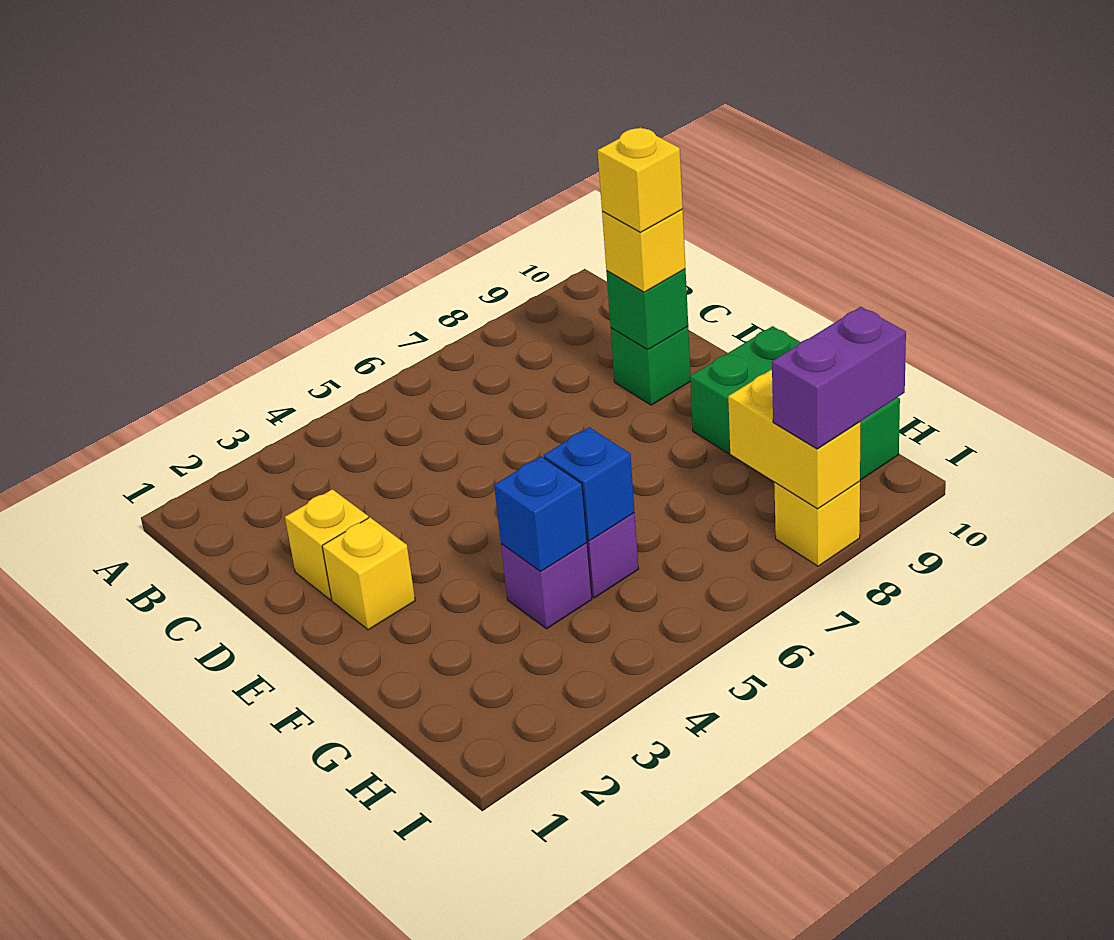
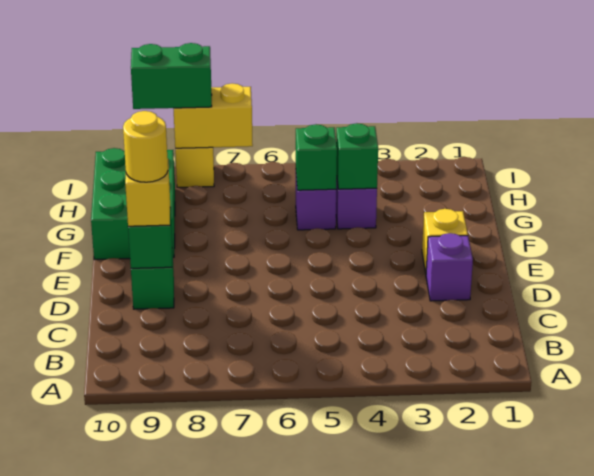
yellow 1x1 brick [285,489,368,600] -> purple 1x1 brick [426,233,473,301]
yellow 1x1 brick [598,127,683,232] -> yellow 1x1 round brick [123,111,168,182]
blue 1x1 brick [494,456,587,571] -> green 1x1 brick [336,123,378,189]
blue 1x1 brick [544,427,634,541] -> green 1x1 brick [296,124,337,190]
yellow 1x2 brick [728,370,860,509] -> yellow 1x2 brick turned to [173,83,253,148]
purple 1x2 brick [772,307,906,449] -> green 1x2 brick [131,43,212,109]

